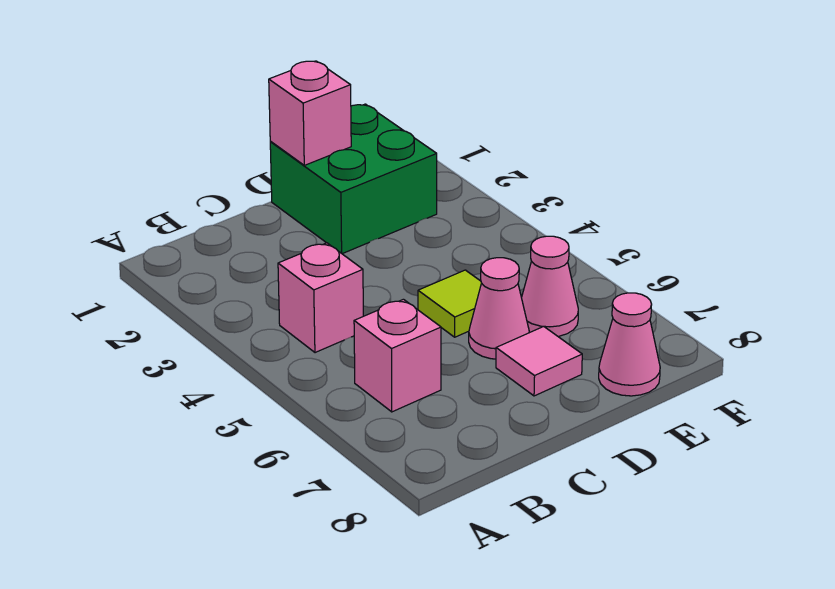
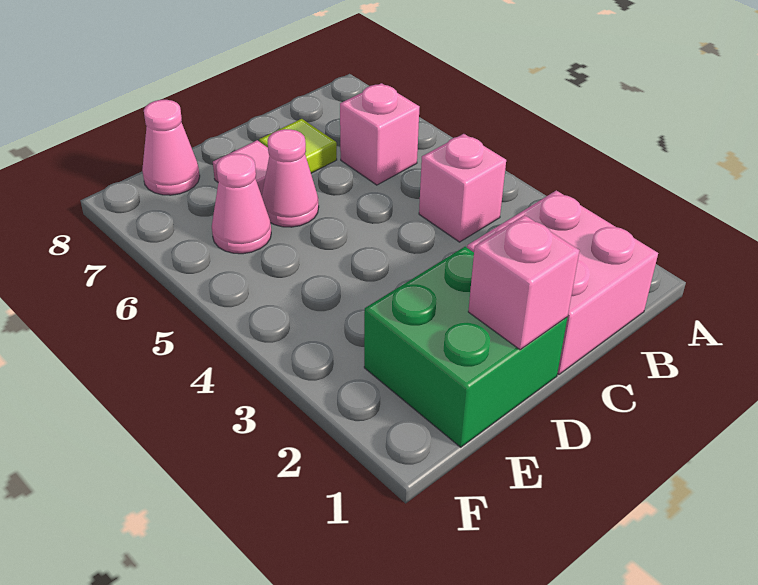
none -> pink 2x2 brick [467,190,658,374]
lime 1x1 tile [418,270,481,337] -> lime 1x1 tile moved to [259,119,337,173]

